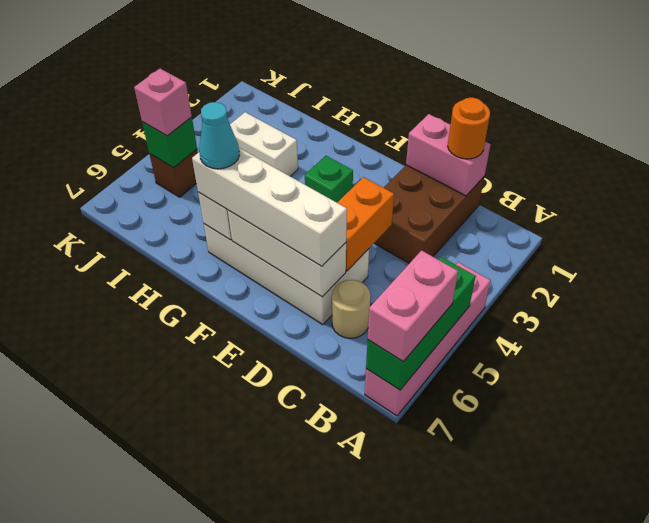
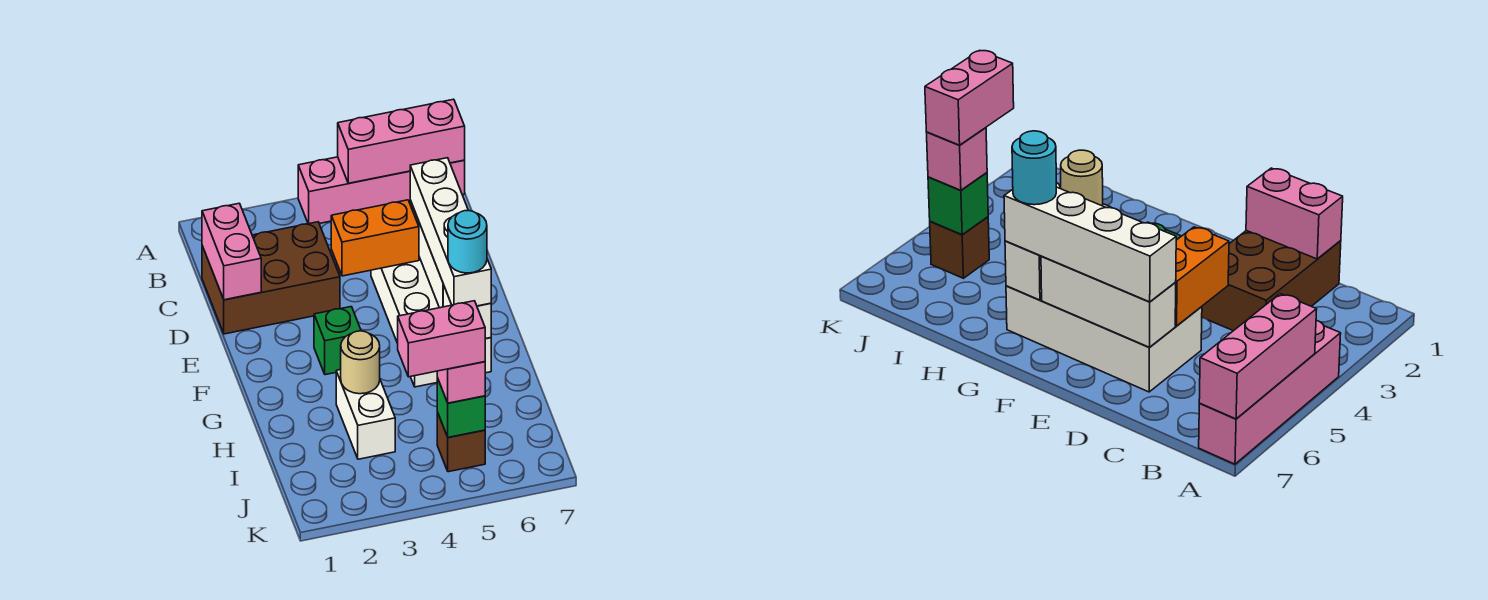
green 1x3 brick [366,257,476,390] -> pink 1x3 brick [338,99,465,183]
pink 1x2 brick [368,250,458,361] -> pink 1x2 brick moved to [398,301,485,377]
orange 1x1 round brick [448,98,490,159] -> none
tan 1x1 round brick [332,280,371,338] -> tan 1x1 round brick moved to [341,331,380,394]
cyan 1x1 cone [199,102,239,169] -> cyan 1x1 round brick [448,210,487,273]

